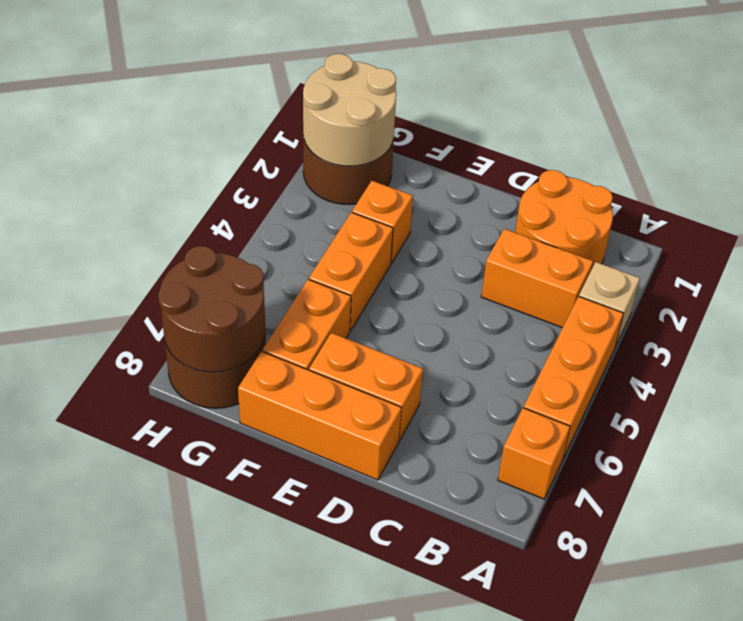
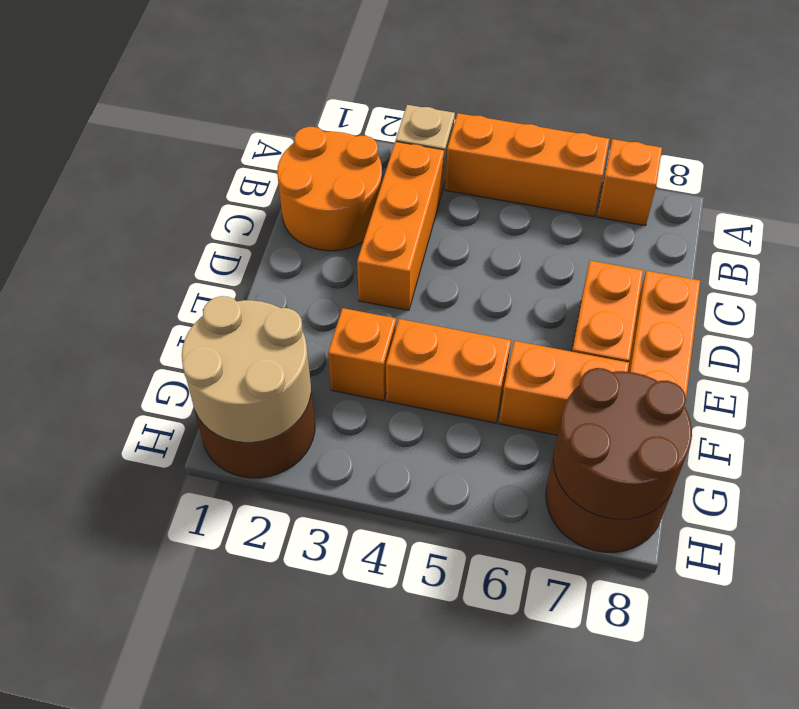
orange 1x2 brick [481,229,593,328] -> orange 1x3 brick [357,142,444,310]

